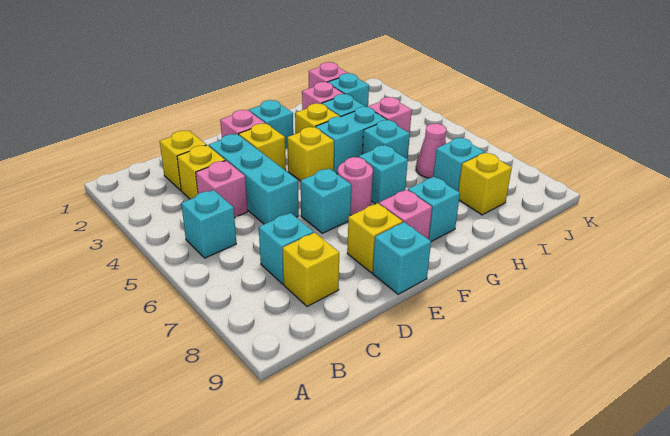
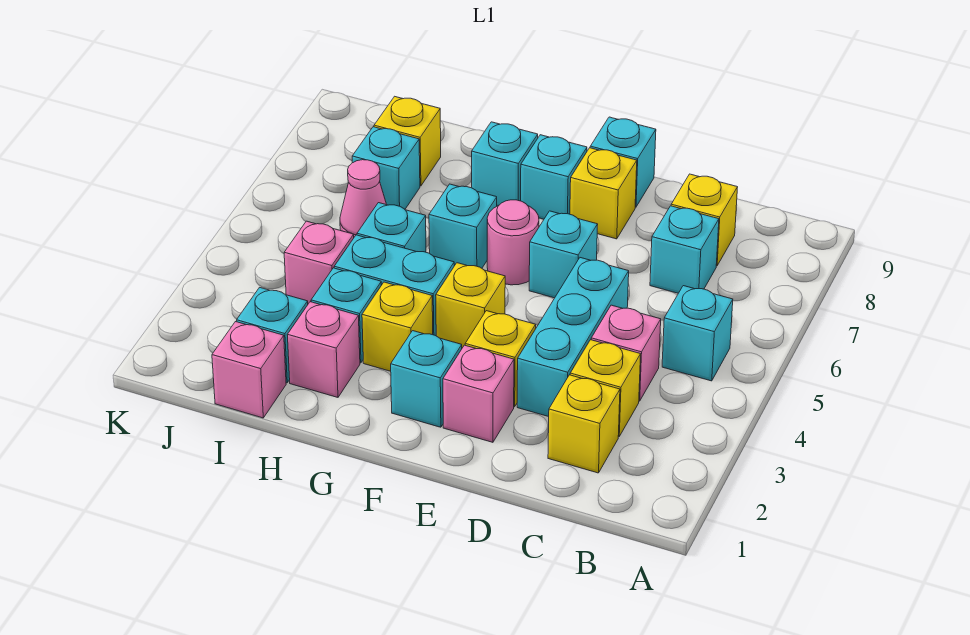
pink 1x1 brick [379,190,432,239] -> cyan 1x1 brick [521,135,587,219]

